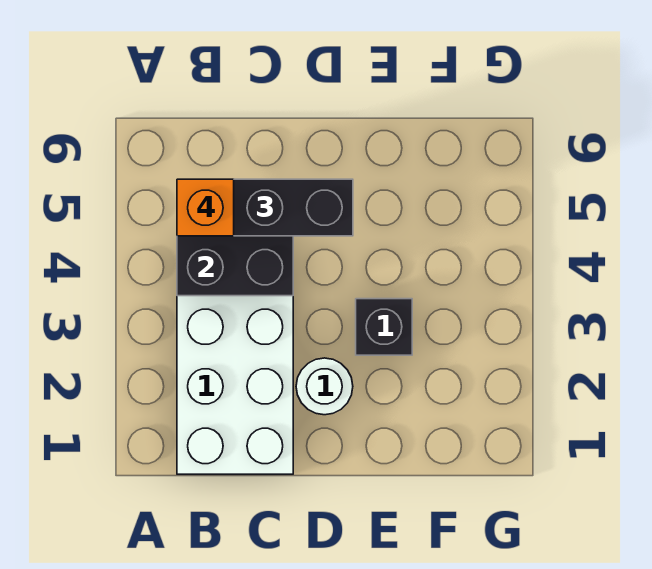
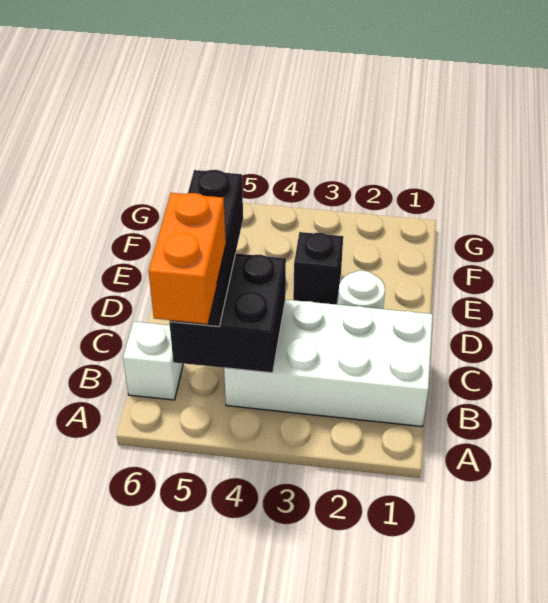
orange 1x1 brick [177,179,234,236] -> orange 1x2 brick [148,193,226,324]
none -> white 1x1 brick [123,322,183,400]

